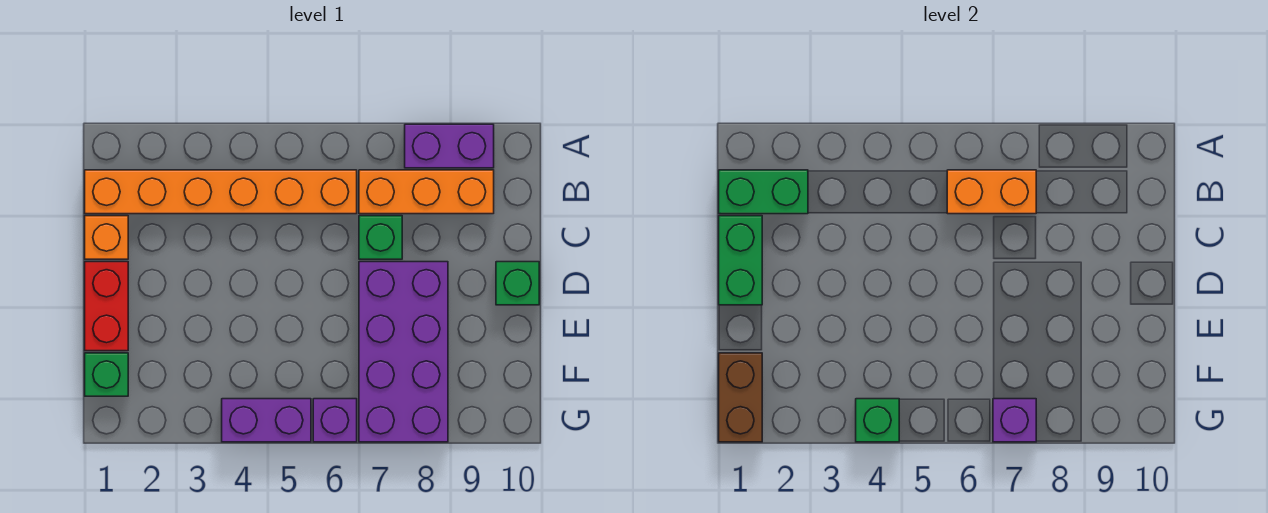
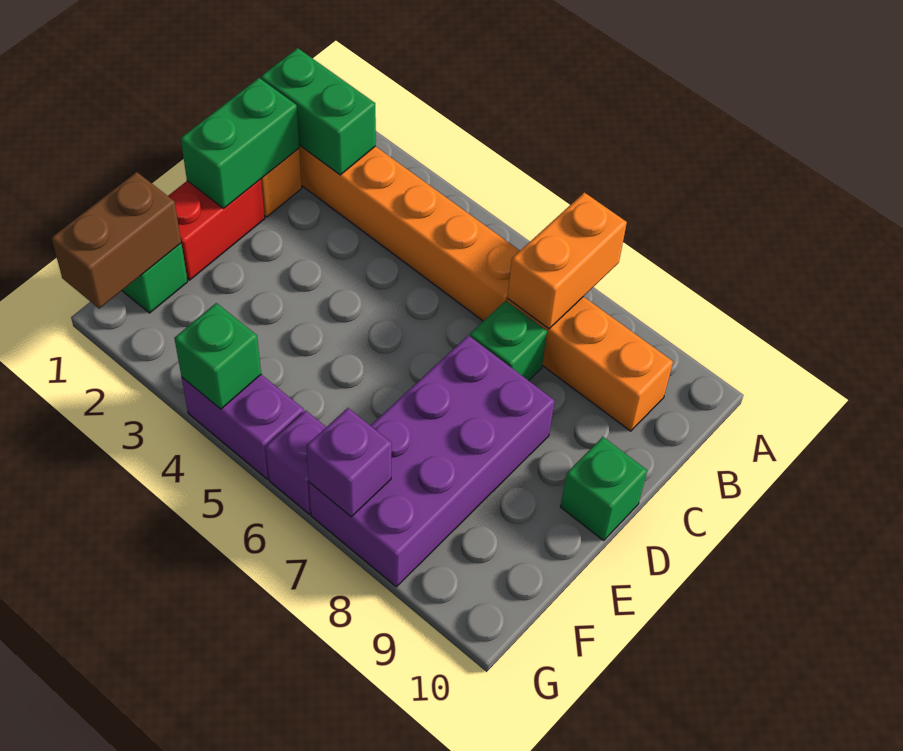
purple 1x2 brick [405,124,494,168] -> none
orange 1x2 brick [947,170,1036,214] -> orange 1x2 brick turned to [508,192,627,329]

